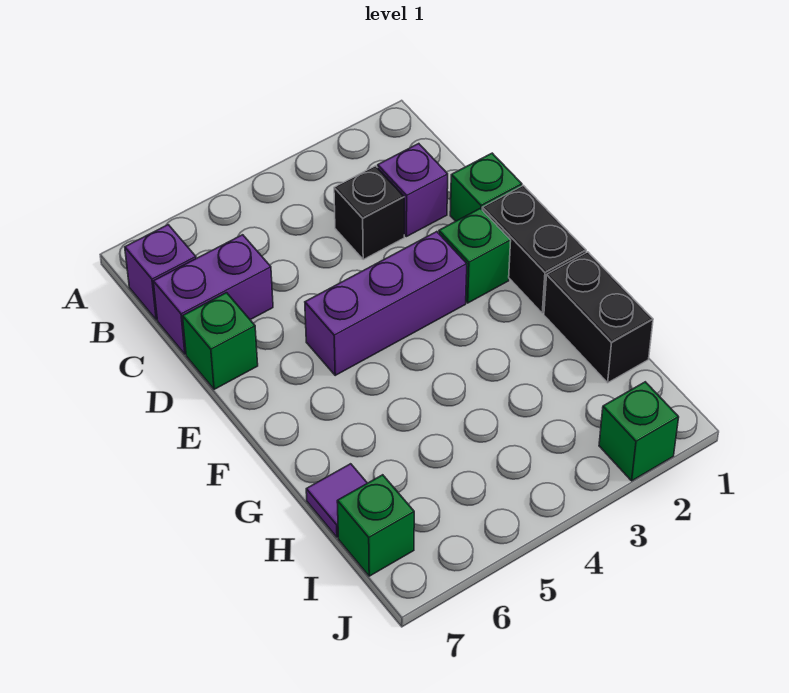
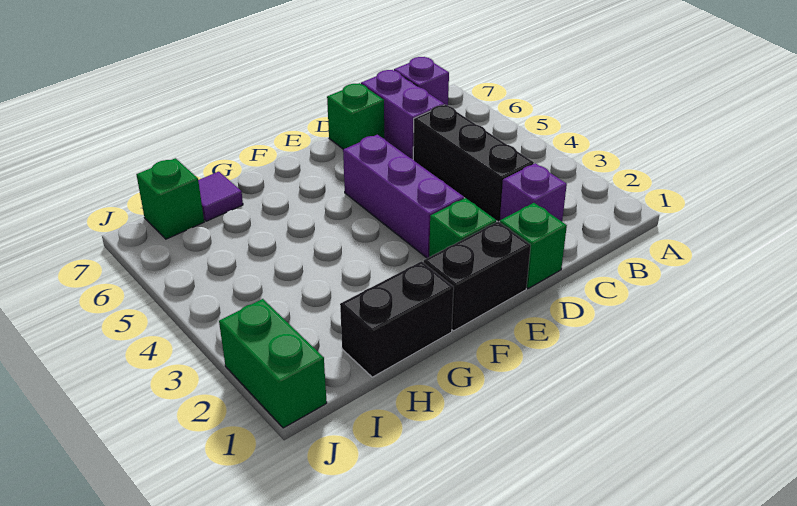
black 1x1 brick [334,166,404,259] -> black 1x3 brick [413,105,534,222]
green 1x1 brick [599,382,679,481] -> green 1x2 brick [219,299,327,428]

